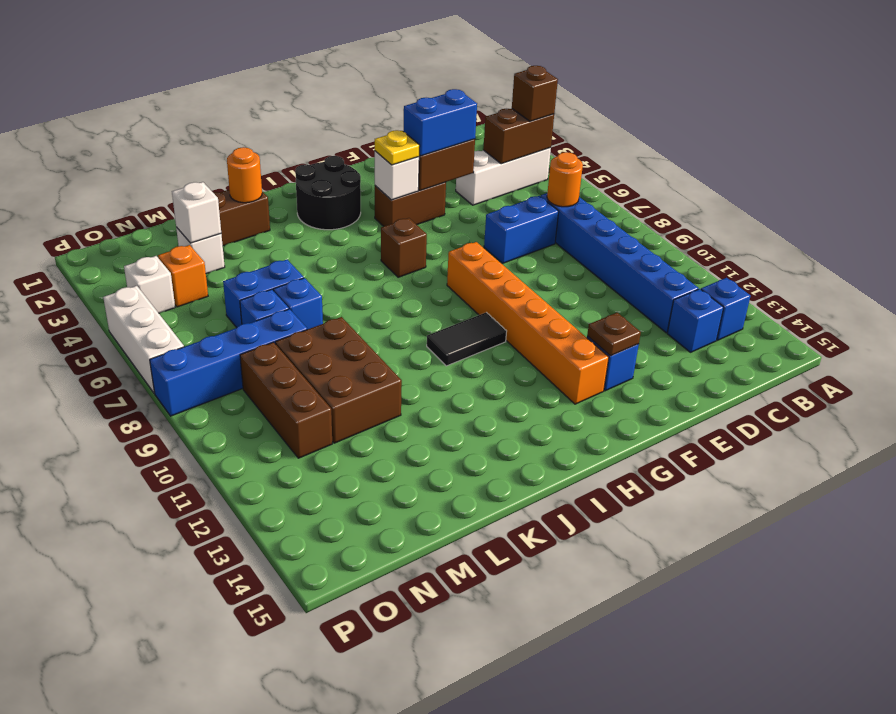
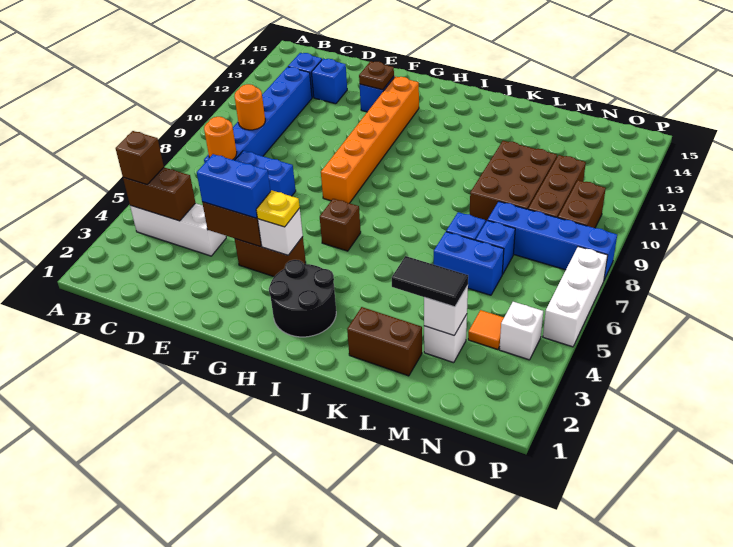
blue 1x1 brick [701,278,750,340] -> blue 1x1 brick moved to [311,59,347,104]
black 1x2 tile [427,312,507,366] -> black 1x2 tile moved to [392,256,468,307]
orange 1x1 round brick [227,147,262,203] -> orange 1x1 round brick moved to [235,84,265,130]
orange 1x1 brick [158,245,208,307] -> orange 1x1 tile [468,310,504,350]
none -> brown 1x2 brick [558,180,606,228]

